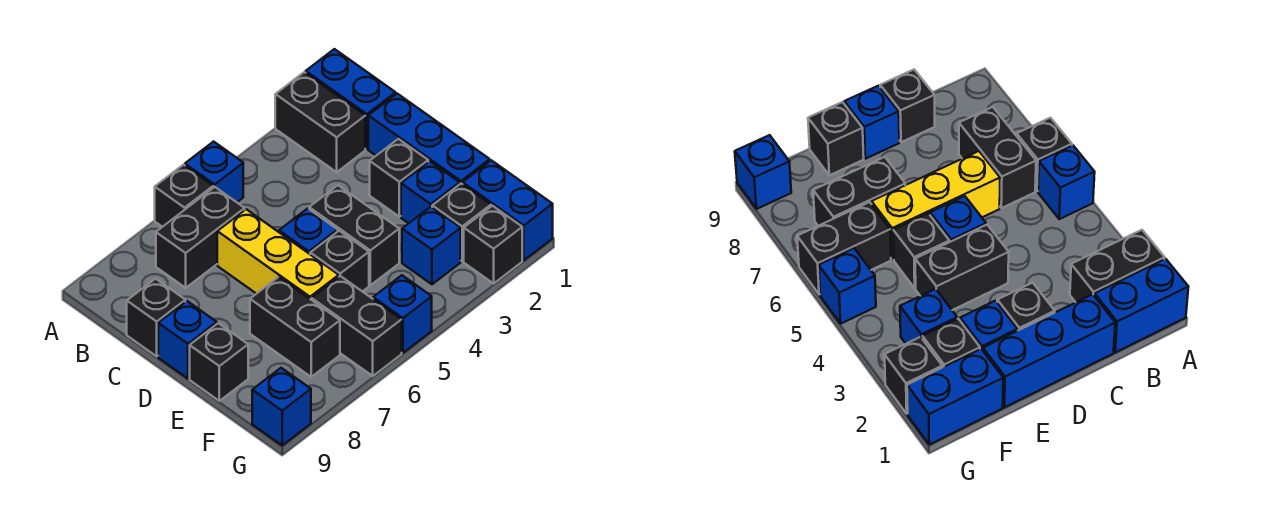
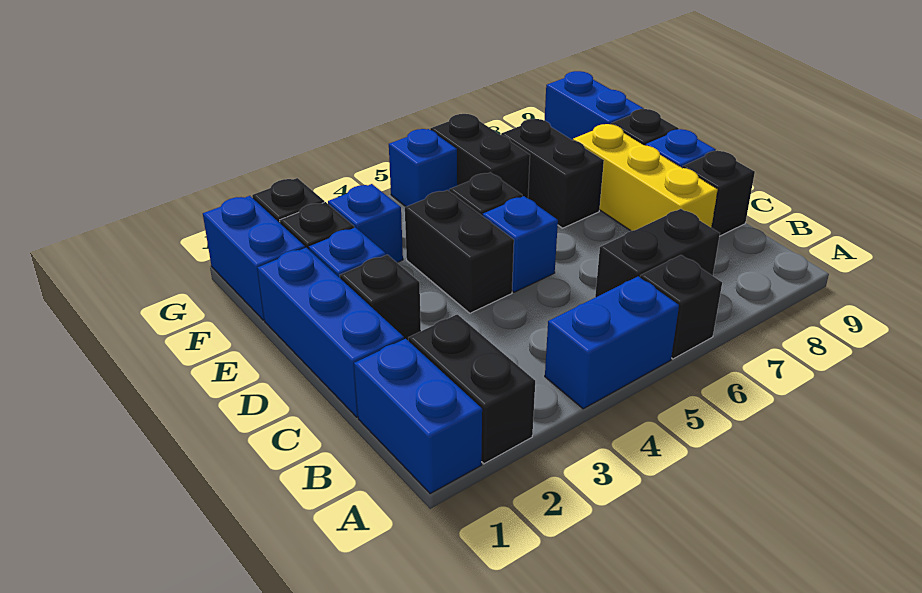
blue 1x1 brick [185,142,243,202] -> blue 1x2 brick [545,276,679,409]
yellow 1x3 brick [217,209,339,300] -> yellow 1x3 brick moved to [573,124,718,231]
blue 1x1 brick [252,368,311,445] -> blue 1x2 brick [545,71,644,140]

